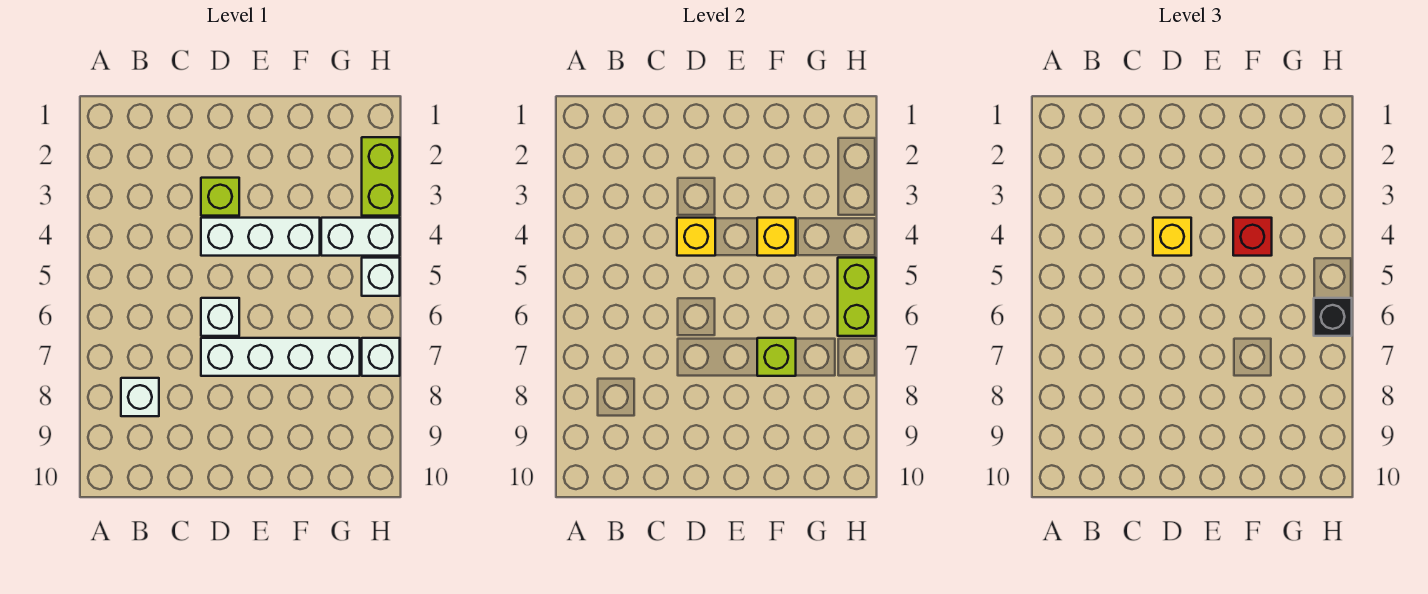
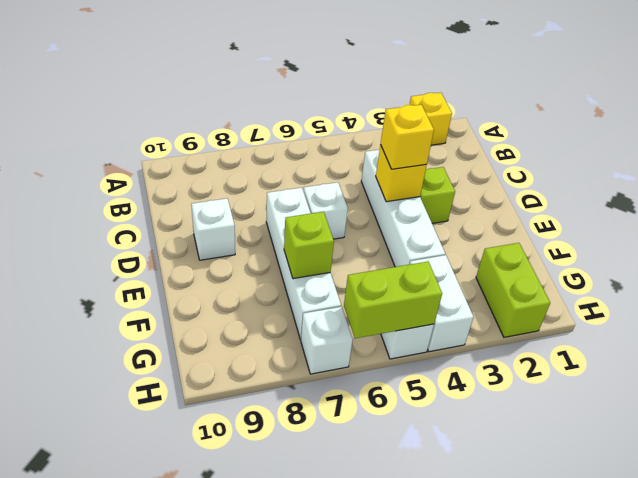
white 1x1 brick [121,378,159,416] -> white 1x1 brick moved to [191,198,235,260]
white 1x3 brick [201,218,320,256] -> white 1x4 brick [361,150,445,267]
yellow 1x1 brick [757,218,796,256] -> yellow 1x1 brick moved to [410,93,452,145]
red 1x1 brick [1233,218,1272,256] -> none
lime 1x2 brick [362,137,400,216] -> lime 1x2 brick turned to [476,243,550,337]
black 1x1 brick [1314,298,1352,336] -> none

